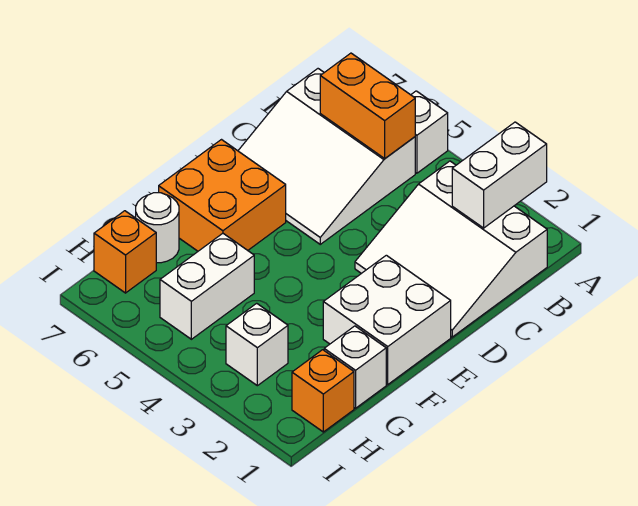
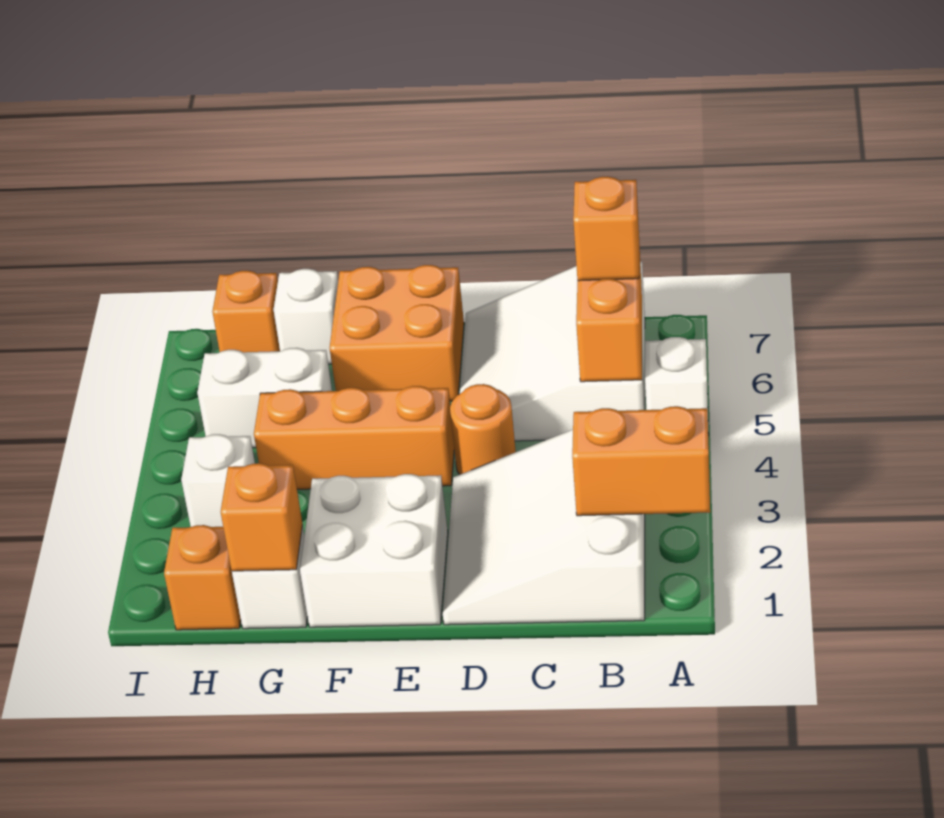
white 1x2 brick [452,122,547,228] -> orange 1x2 brick [572,406,710,516]
none -> orange 1x1 brick [573,177,639,281]
none -> orange 1x1 round brick [450,384,516,475]
none -> orange 1x3 brick [254,386,454,489]
none -> orange 1x1 brick [221,463,303,571]
white 1x1 round brick [136,193,179,263] -> white 1x1 brick [274,269,338,364]

